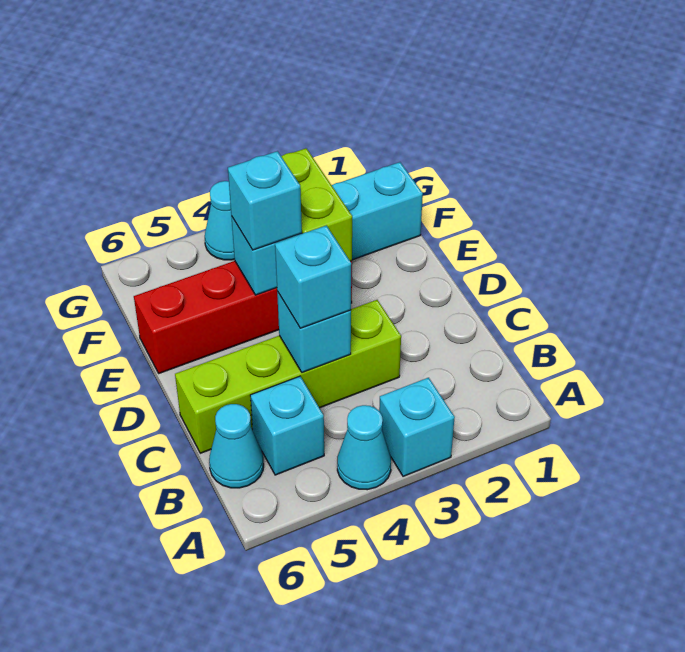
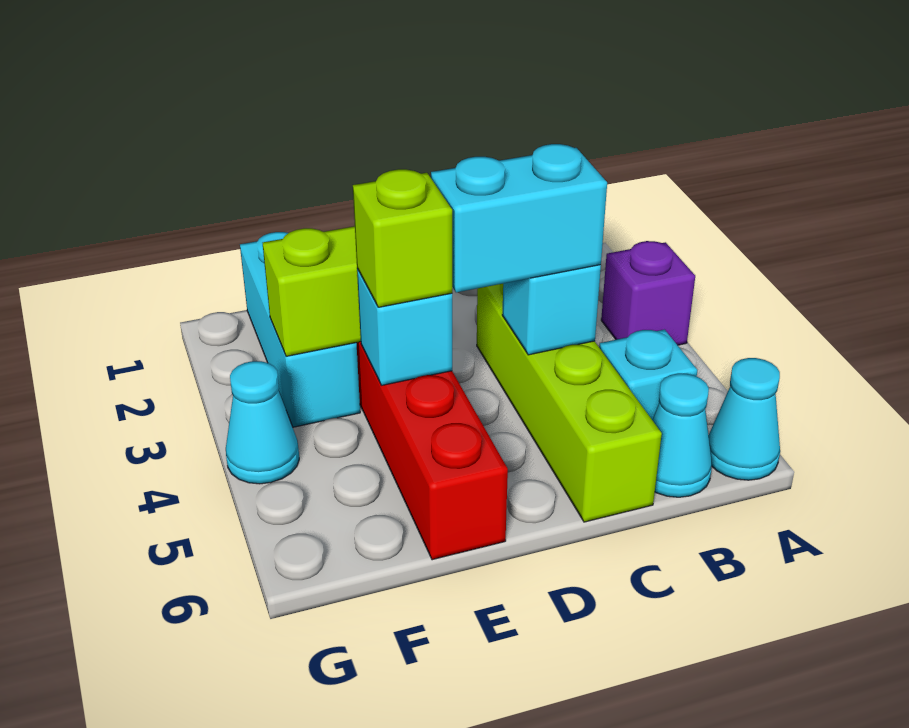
cyan 1x1 brick [379,378,455,476] -> purple 1x1 brick [601,241,695,345]
cyan 1x1 cone [337,405,391,490] -> cyan 1x1 cone moved to [709,358,780,480]
cyan 1x1 brick [275,225,351,328] -> cyan 1x2 brick [431,144,607,292]
cyan 1x1 brick [228,151,302,250] -> lime 1x1 brick [353,169,452,307]

